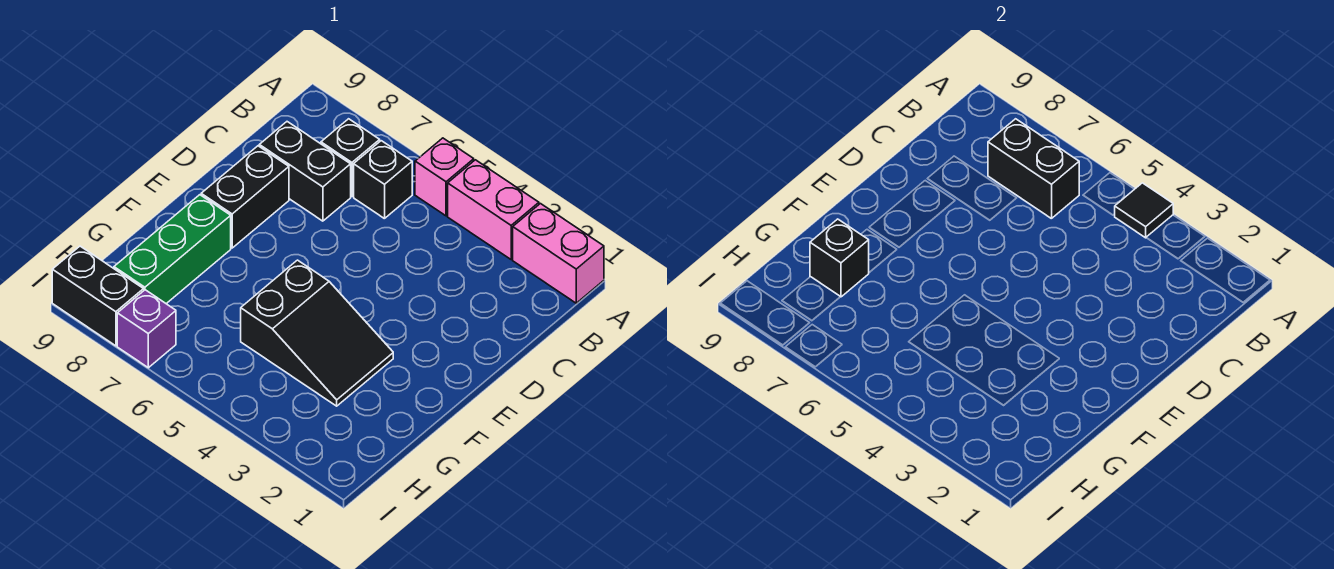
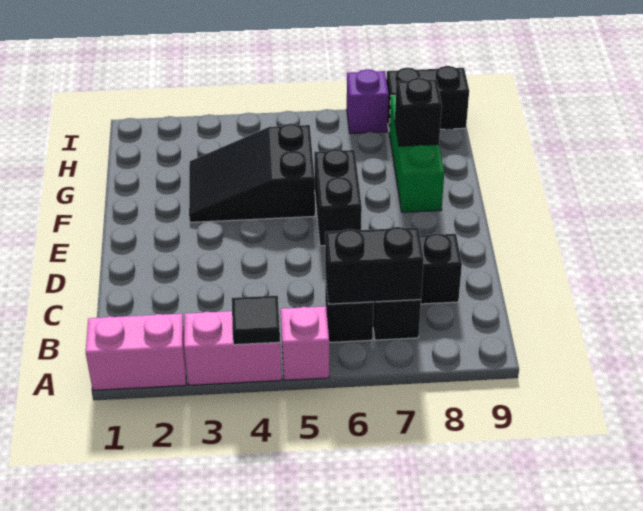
black 1x2 brick [201,146,289,248] -> black 1x2 brick moved to [314,149,362,246]

